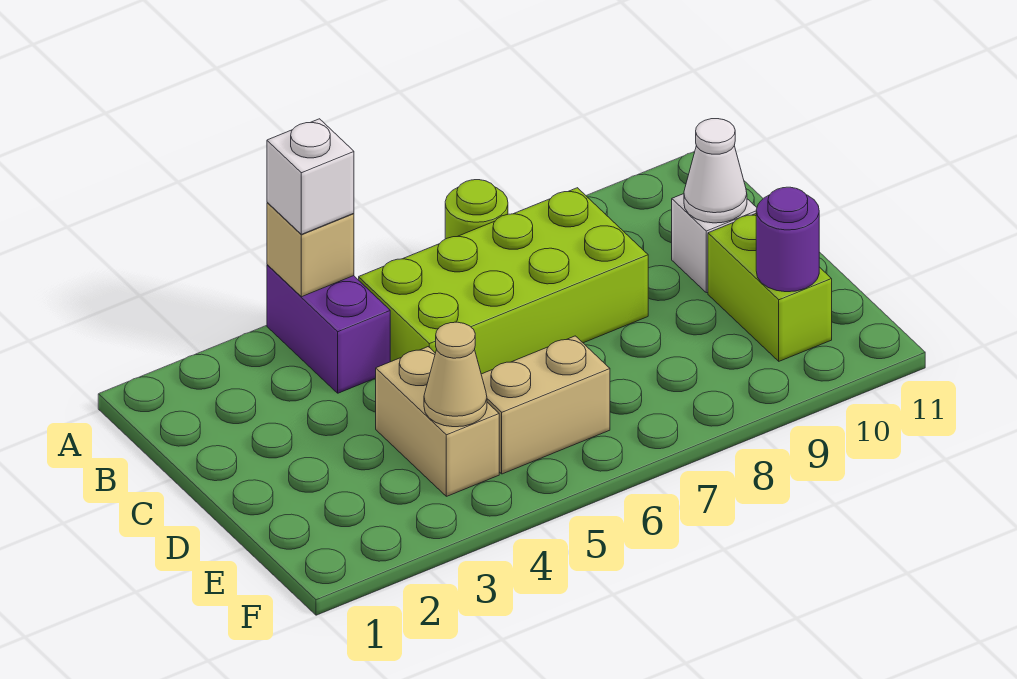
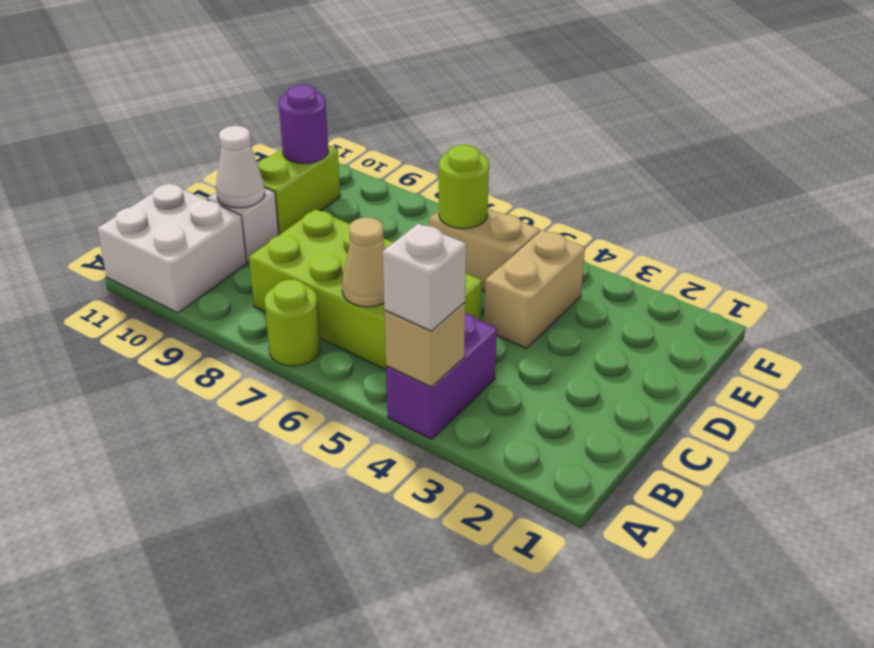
none -> white 2x2 brick [97,183,246,313]
tan 1x1 cone [424,322,487,427] -> tan 1x1 cone moved to [342,217,385,307]
none -> lime 1x1 round brick [439,145,489,229]

